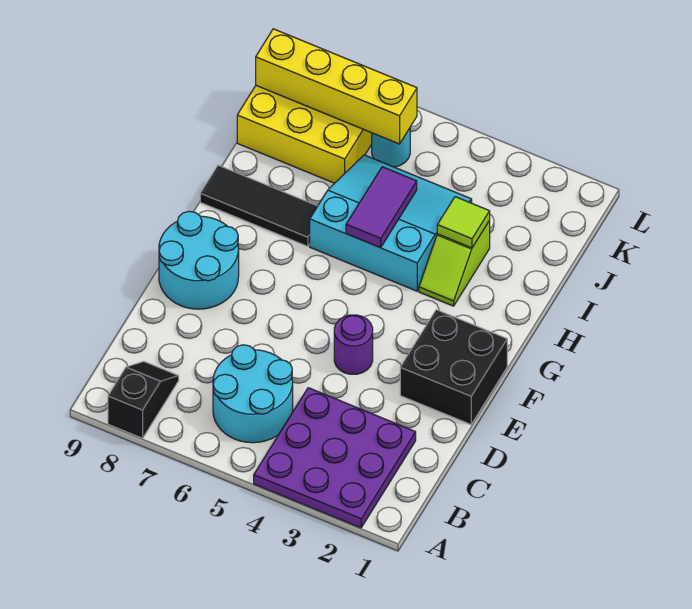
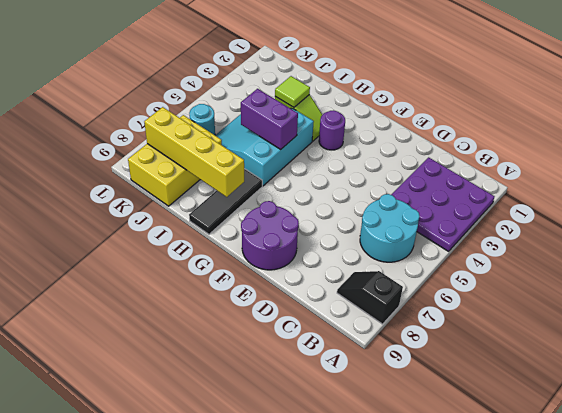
black 2x2 brick [400,310,507,424] -> none
purple 1x1 round brick [334,315,373,374] -> purple 1x1 round brick moved to [319,111,345,150]
cyan 2x2 round brick [159,211,239,309] -> purple 2x2 round brick [241,201,299,270]
purple 1x2 tile [346,167,417,248] -> purple 1x2 brick [241,89,298,150]
yellow 1x4 brick [256,29,417,144] -> yellow 1x4 brick turned to [144,107,244,197]

